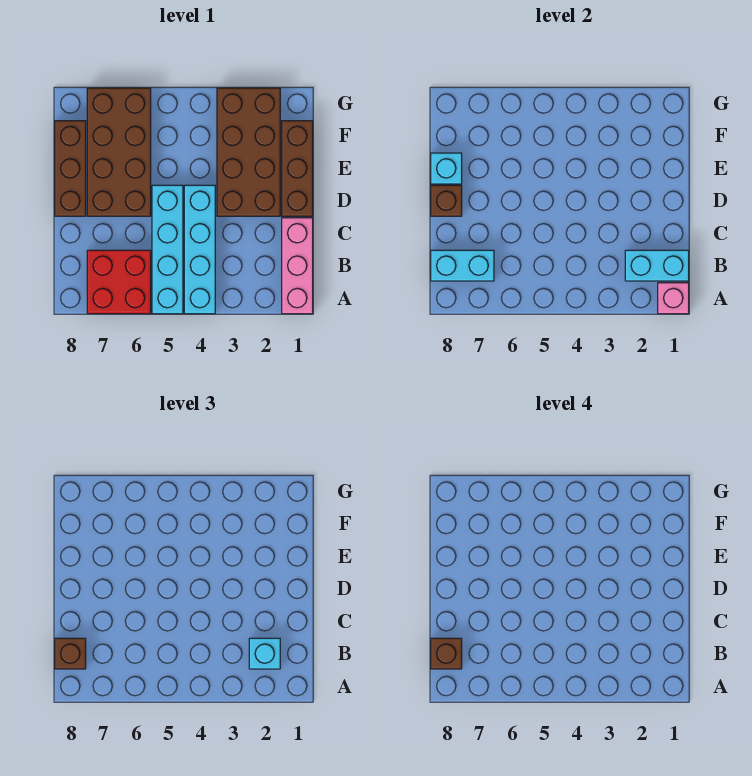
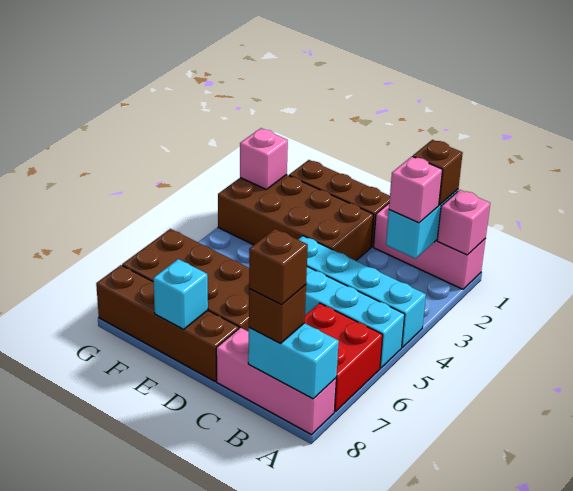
none -> pink 1x3 brick [216,328,336,435]
cyan 1x1 brick [249,638,280,669] -> pink 1x1 brick [389,156,442,223]
cyan 1x2 brick [431,250,494,281] -> cyan 1x2 brick turned to [248,323,339,399]
brown 1x3 brick [55,121,86,216] -> brown 1x4 brick [96,265,239,381]
brown 1x1 brick [431,185,462,216] -> brown 1x1 brick moved to [413,140,463,205]
none -> pink 1x1 brick [240,128,288,190]

